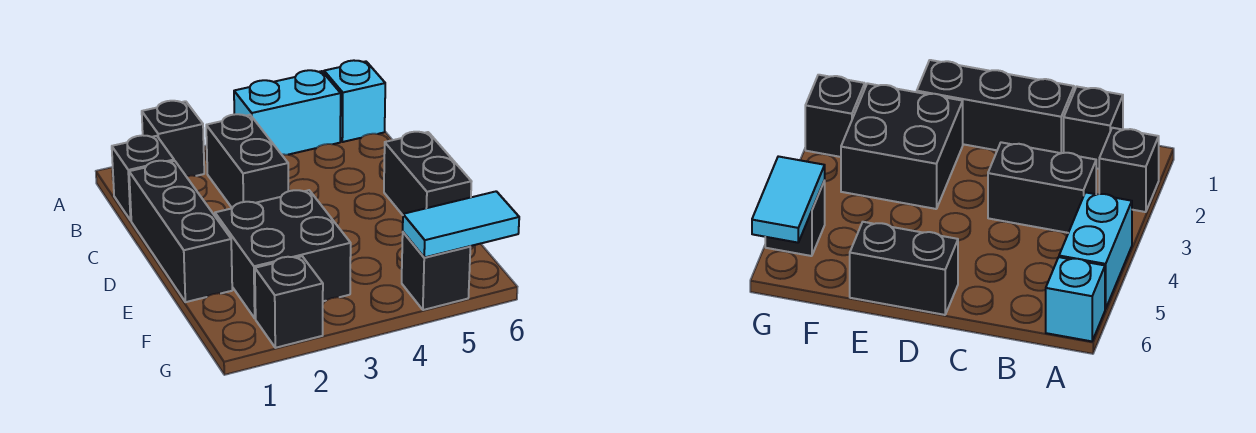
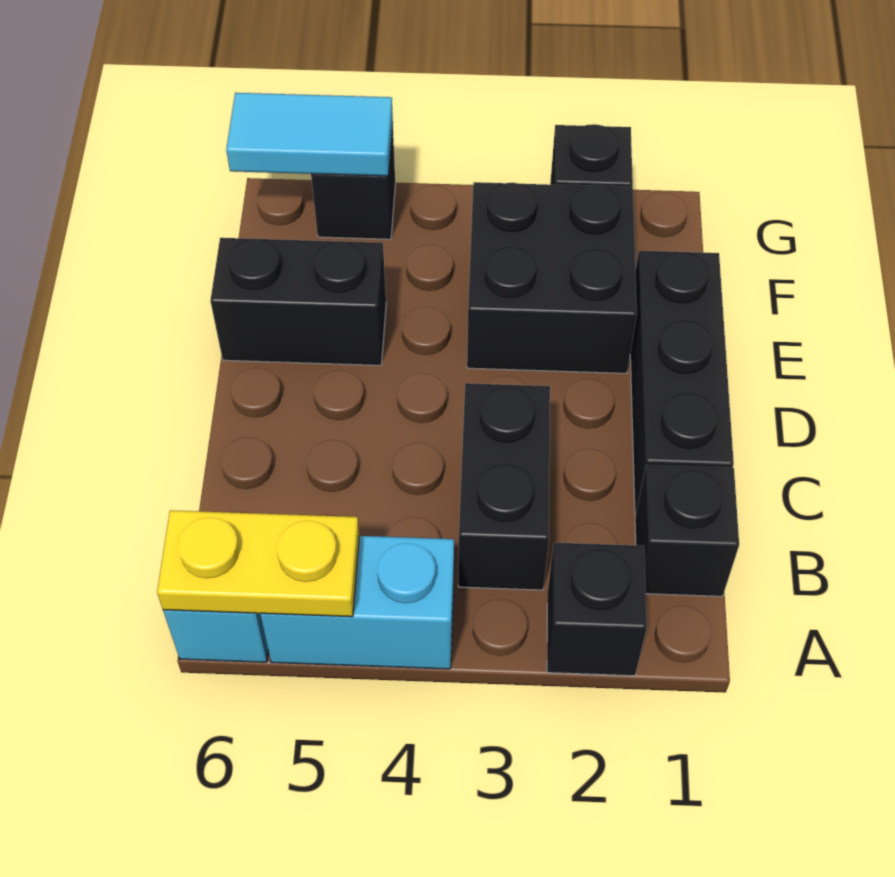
none -> yellow 1x2 plate [157,510,359,617]
black 1x2 brick [384,132,472,215] -> black 1x2 brick turned to [210,238,386,365]

